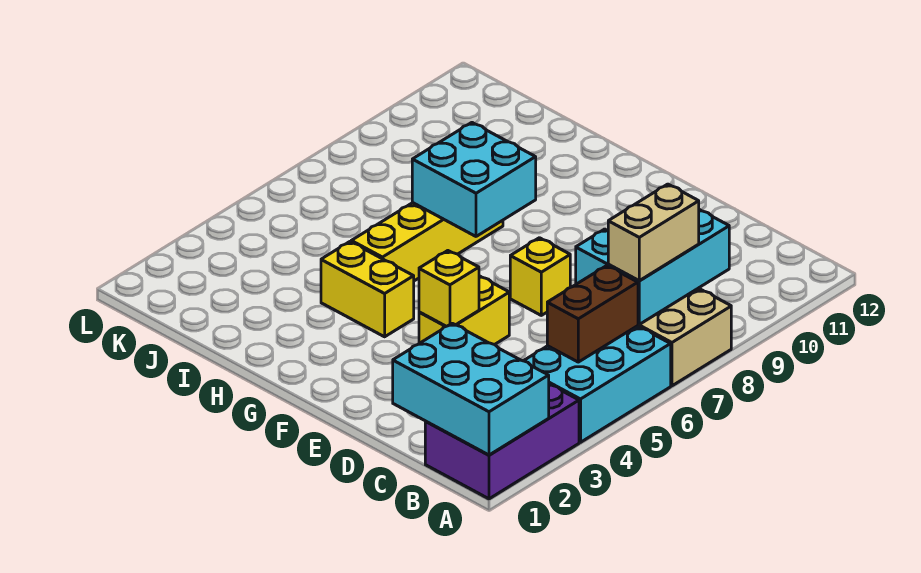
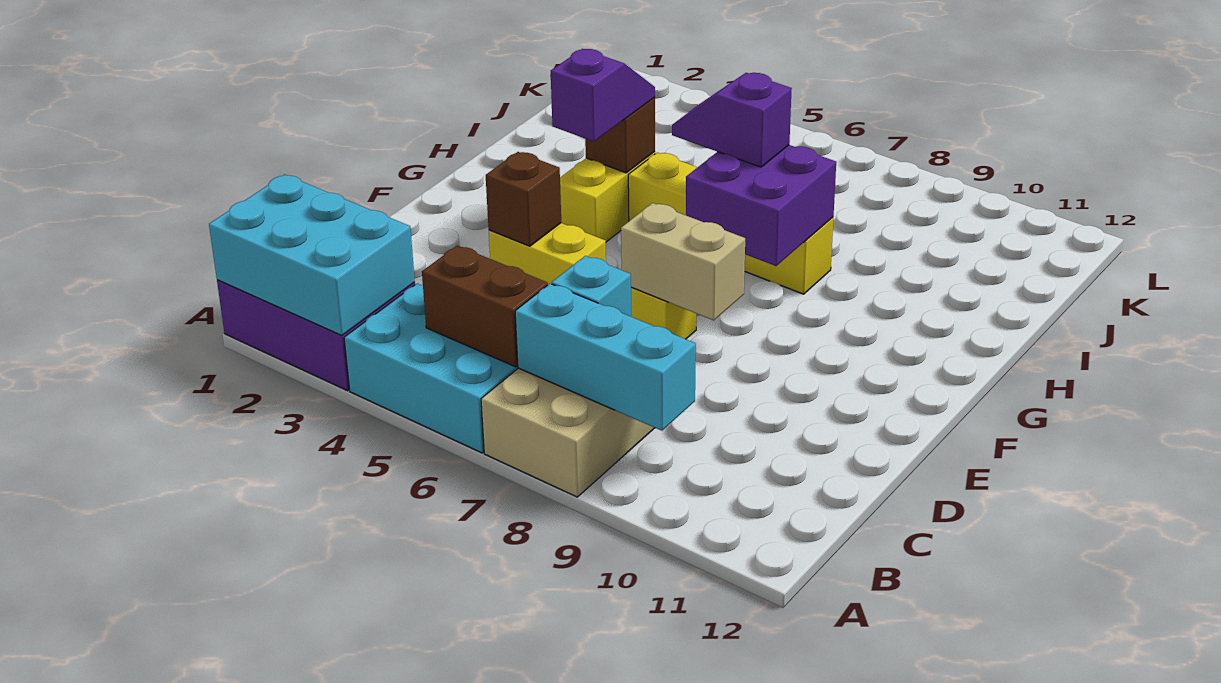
cyan 2x3 brick [393,323,549,455] -> cyan 2x3 brick turned to [209,175,415,336]
tan 1x2 brick [608,184,699,281] -> tan 1x2 brick moved to [621,203,745,320]
yellow 1x1 brick [419,251,479,326] -> brown 1x1 brick [486,152,561,246]
none -> purple 1x2 slope [551,49,655,142]
cyan 2x2 brick [412,123,536,236] -> purple 2x2 brick [686,145,836,266]
none -> brown 1x1 brick [585,98,655,173]
none -> purple 1x2 slope [672,73,792,167]

